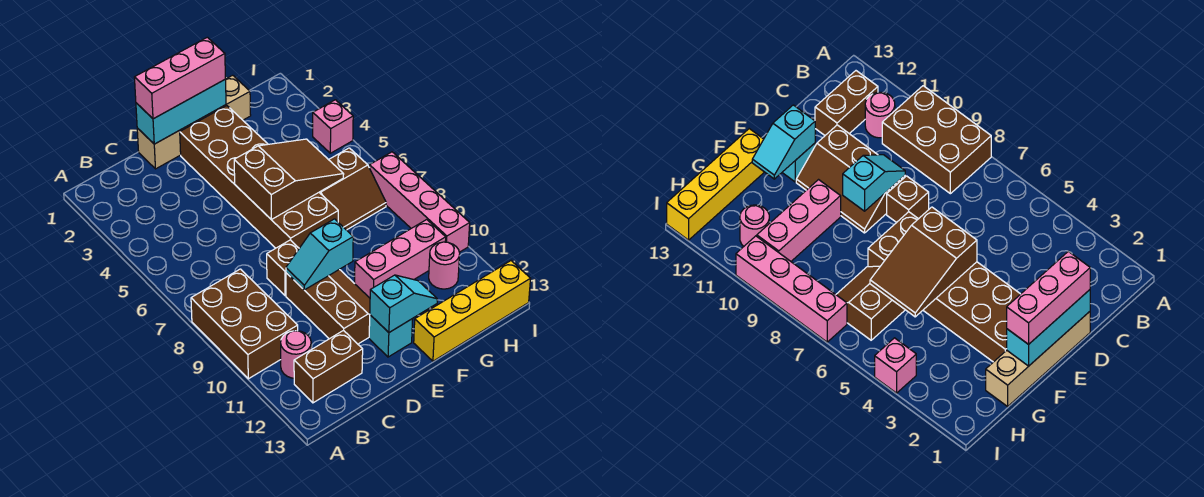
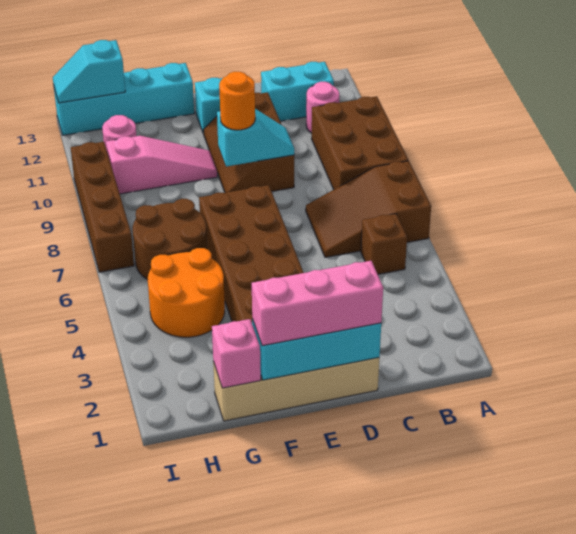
brown 1x2 brick [294,330,363,403] -> cyan 1x2 brick [261,62,334,121]
brown 1x1 brick [267,240,299,296] -> brown 1x1 brick moved to [361,214,407,274]
brown 2x3 slope [234,139,344,219] -> brown 2x3 slope moved to [306,161,431,257]
none -> orange 1x1 round brick [219,72,255,130]
cyan 1x2 slope [370,275,437,332] -> cyan 1x2 slope moved to [53,40,125,103]
pink 1x3 brick [355,220,446,298] -> pink 1x3 slope [106,136,217,194]
yellow 1x4 brick [414,261,531,361] -> cyan 1x4 brick [54,63,194,135]
none -> orange 2x2 round brick [148,248,225,337]
brown 2x2 slope [319,148,386,230] -> brown 2x2 round brick [133,199,207,280]
pink 1x1 brick [313,100,353,153] -> pink 1x1 brick moved to [212,319,261,388]
pink 1x4 brick [369,152,470,252] -> brown 1x4 brick [71,142,134,272]

